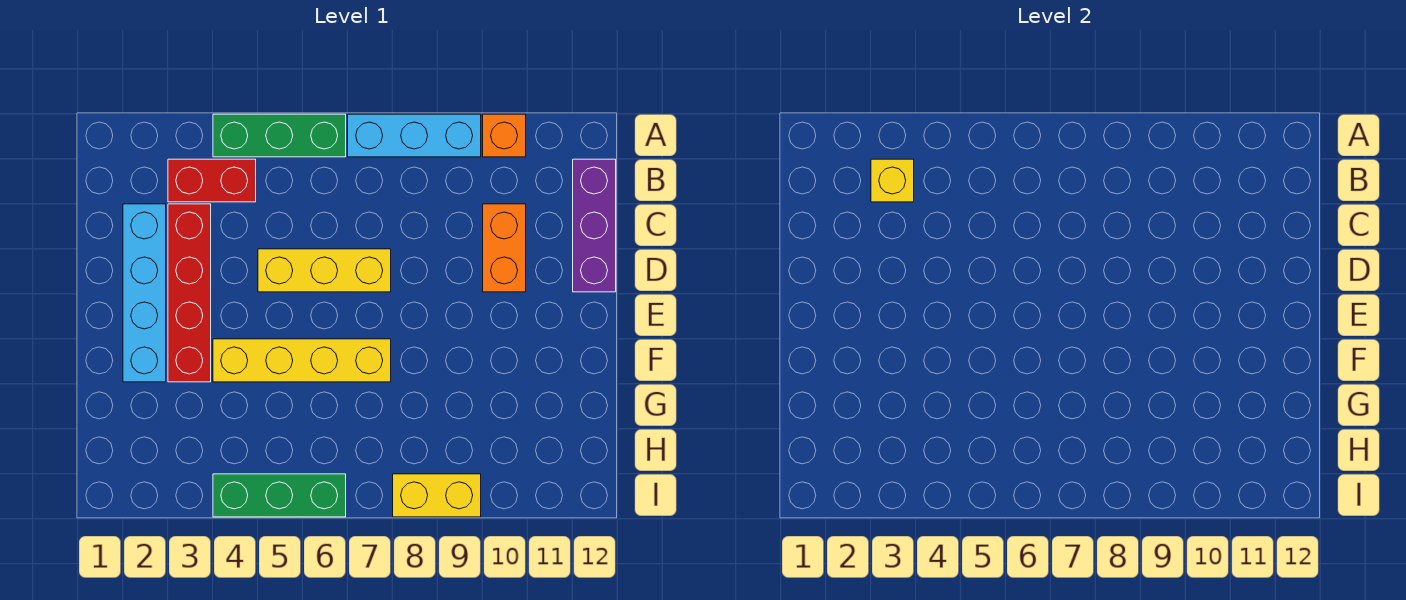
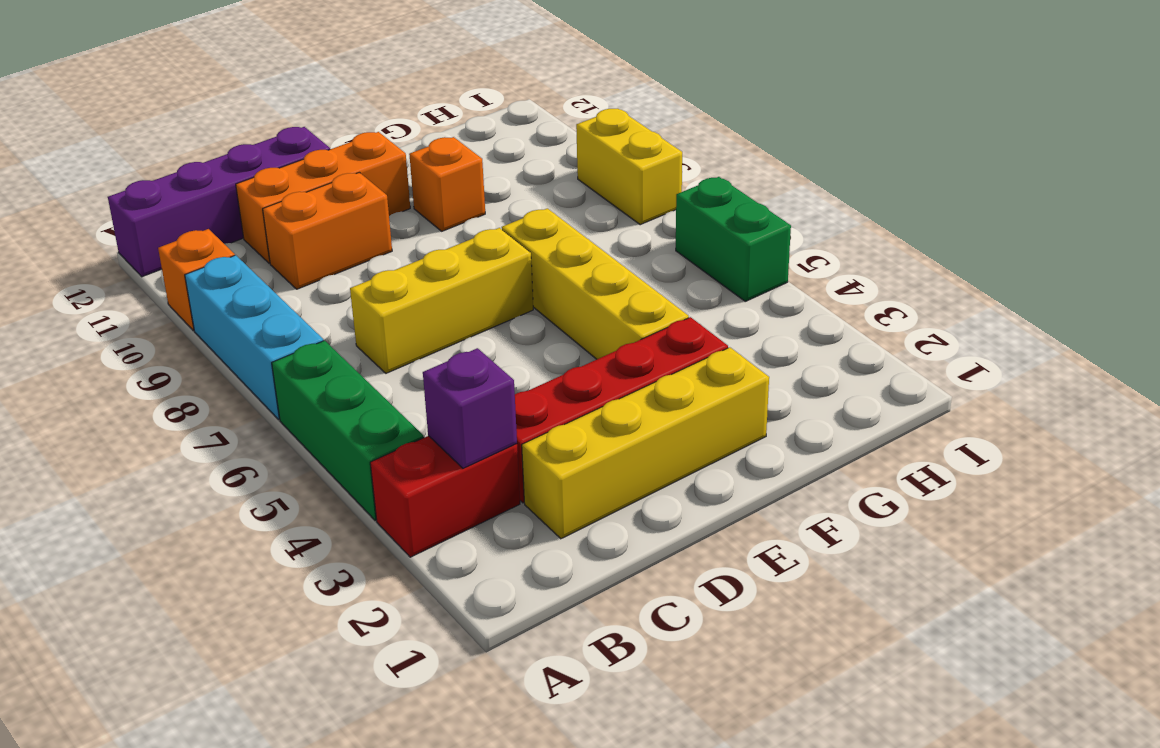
red 1x2 brick [168,159,256,202] -> red 1x2 brick turned to [370,436,520,557]
yellow 1x1 brick [871,159,914,202] -> purple 1x1 brick [423,348,517,468]
purple 1x3 brick [573,159,616,292] -> purple 1x4 brick [108,127,330,277]
cyan 1x4 brick [123,204,166,382] -> yellow 1x4 brick [522,347,769,539]
none -> orange 1x3 brick [236,132,410,263]
yellow 1x3 brick [258,249,391,292] -> yellow 1x3 brick turned to [350,228,533,373]
none -> orange 1x1 brick [409,137,485,231]
green 1x3 brick [213,474,346,517] -> green 1x2 brick [676,177,791,301]

